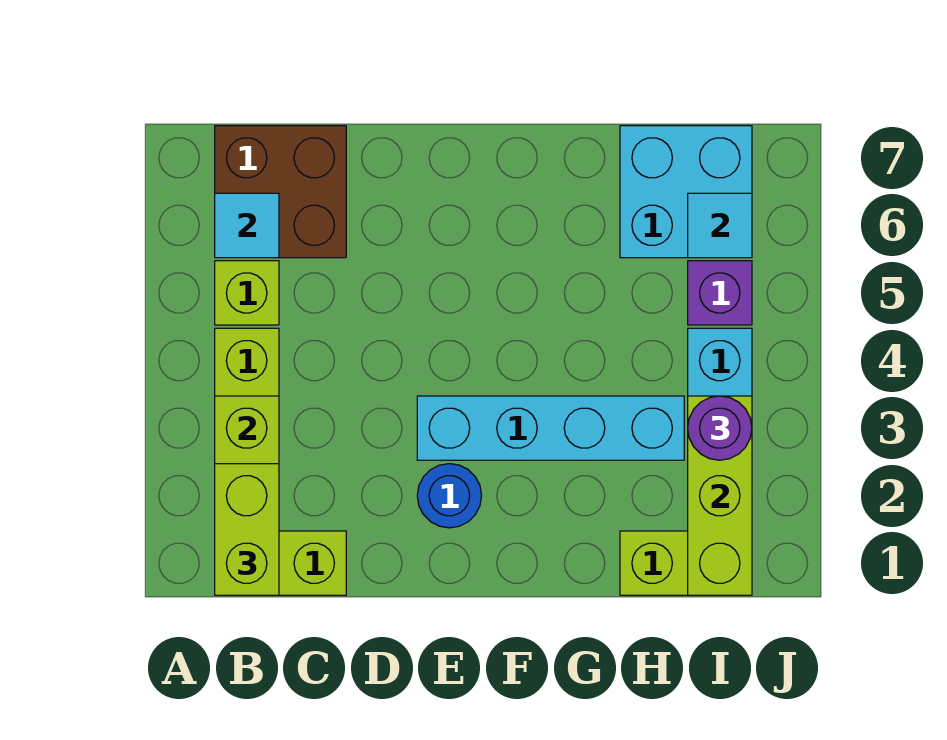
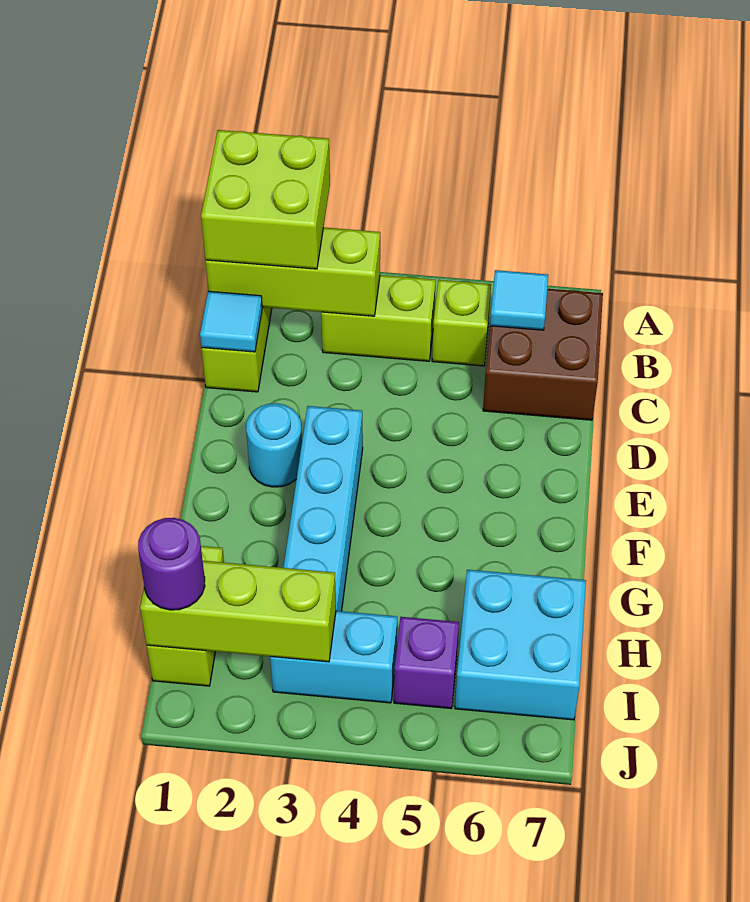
lime 1x2 brick [215,464,279,595] -> lime 2x2 brick [201,130,330,269]
blue 1x1 round brick [417,464,482,528] -> cyan 1x1 round brick [246,403,302,487]
purple 1x1 round brick [688,396,752,460] -> purple 1x1 round brick moved to [138,518,205,610]
cyan 1x1 tile [688,193,752,258] -> cyan 1x1 tile moved to [200,291,262,352]

